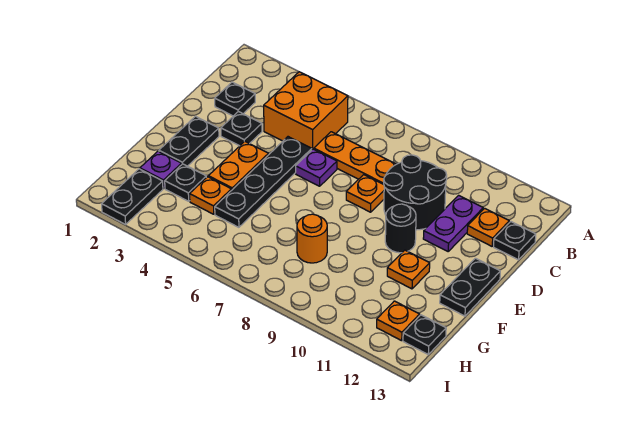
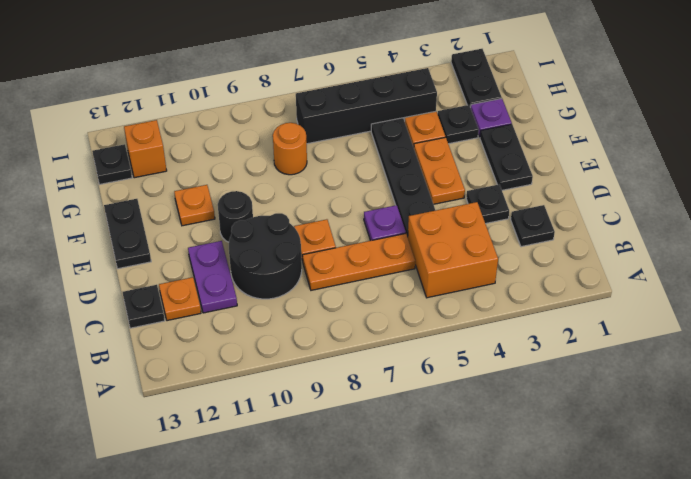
none -> black 1x4 brick [296,68,437,144]
orange 1x1 plate [377,301,420,341] -> orange 1x1 brick [124,120,167,178]

